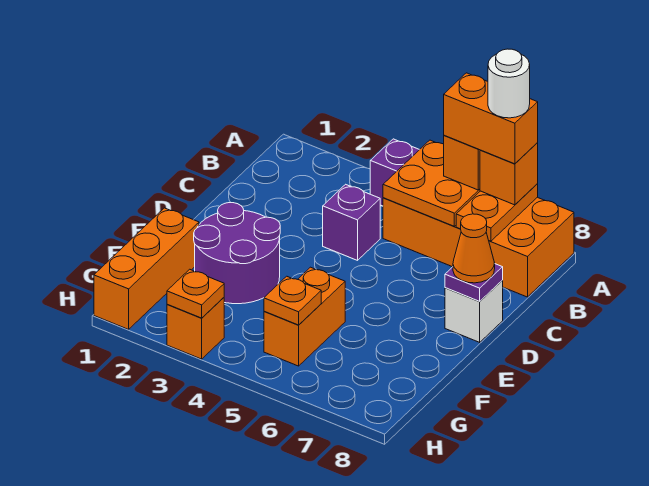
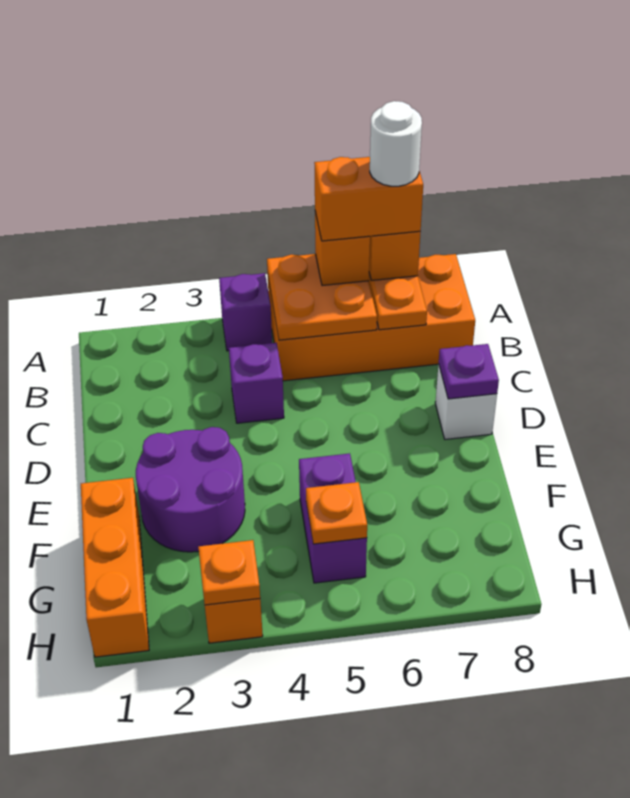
orange 1x1 cone [453,214,495,283] -> none
orange 1x2 brick [264,267,345,366] -> purple 1x2 brick [299,453,367,583]

